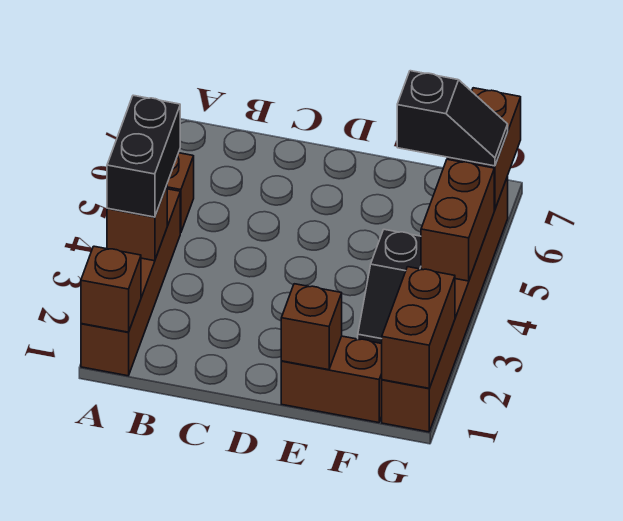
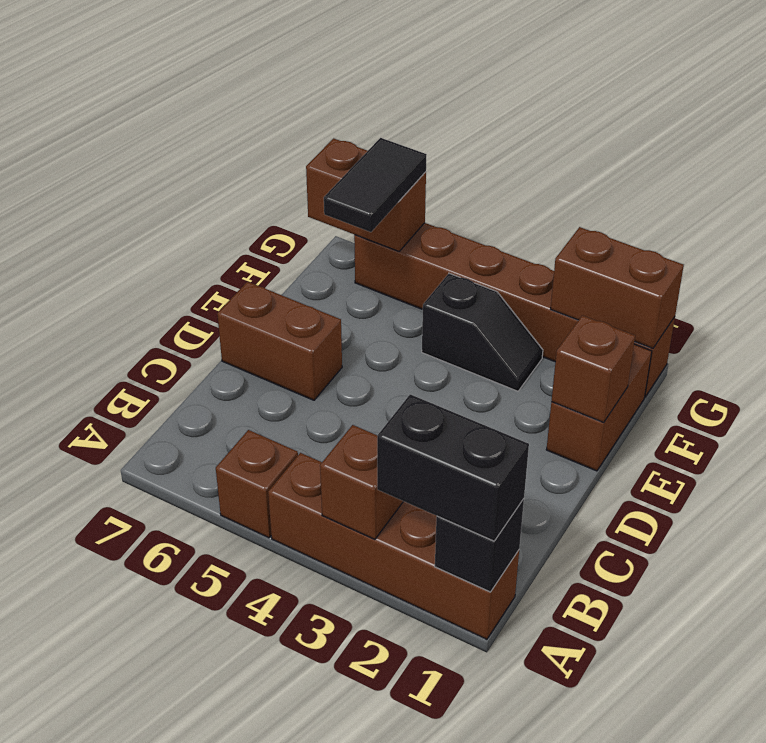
brown 1x1 brick [81,246,141,332] -> black 1x1 brick [435,499,524,592]
black 1x2 brick [107,95,180,217] -> black 1x2 brick moved to [377,394,529,541]
black 1x2 slope [397,71,508,166] -> black 1x2 tile [324,138,427,232]
brown 1x2 brick [421,159,494,281] -> brown 1x2 brick moved to [217,282,342,400]

